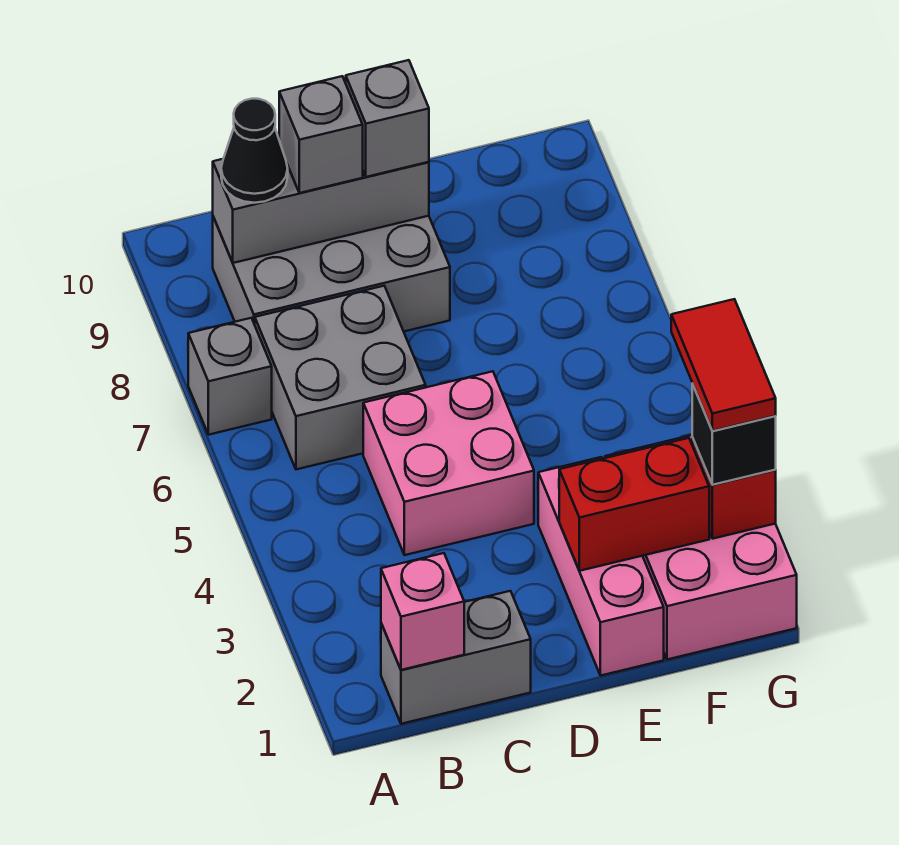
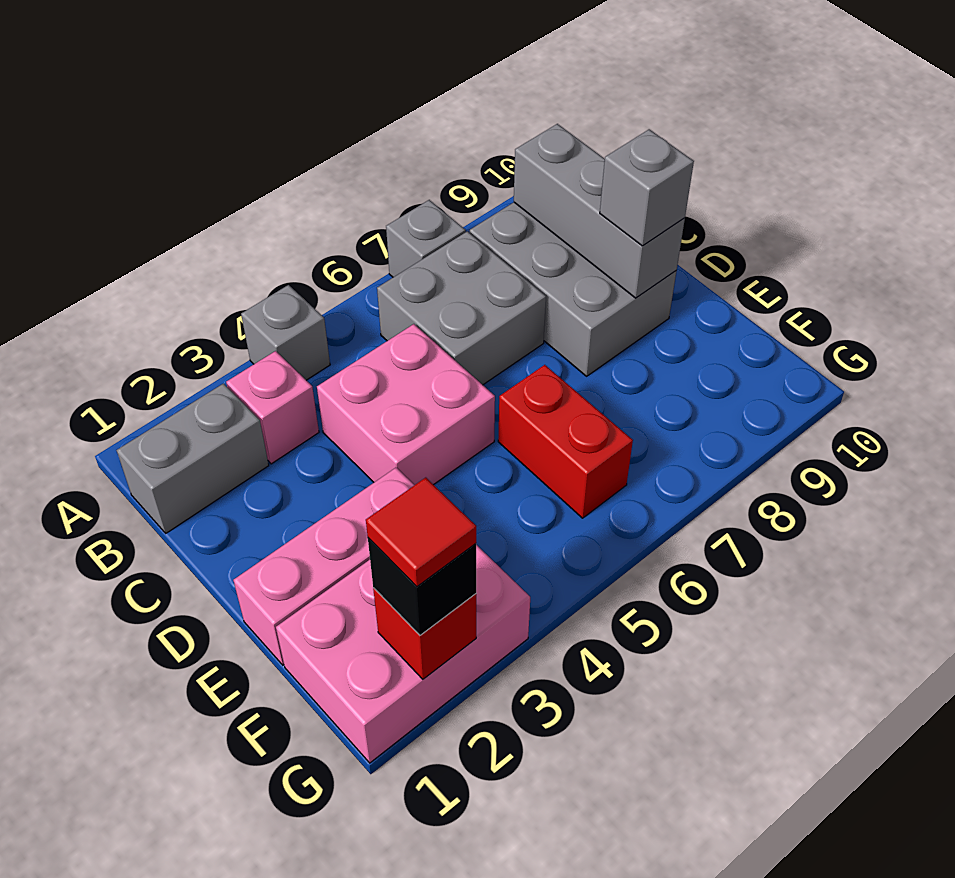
grey 1x2 brick [381,591,531,724] -> grey 1x2 brick turned to [117,384,269,533]
pink 1x1 brick [381,553,464,670] -> pink 1x1 brick moved to [226,351,319,464]
black 1x1 cone [221,99,288,203] -> none
grey 1x1 brick [279,76,363,193] -> grey 1x1 brick moved to [241,285,330,380]
red 1x2 brick [559,438,709,571] -> red 1x2 brick moved to [498,365,633,518]
red 1x2 tile [671,299,776,431] -> red 1x1 tile [366,478,476,587]

